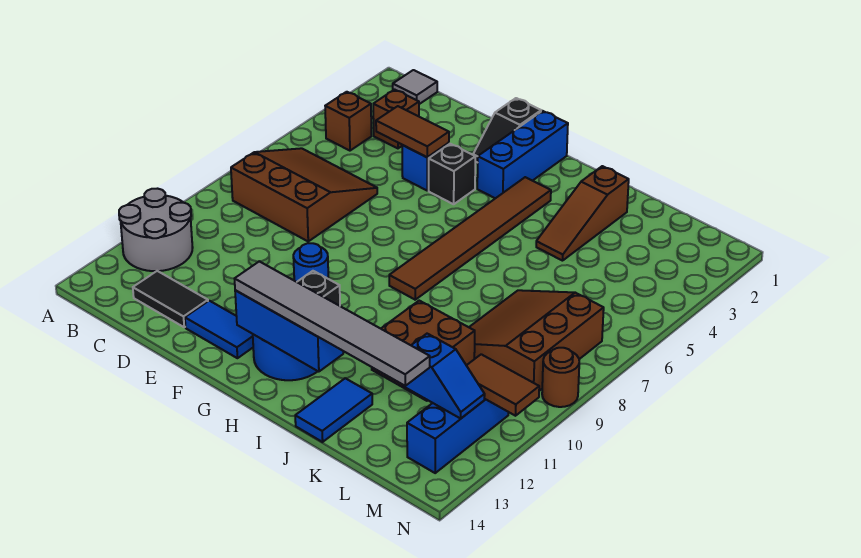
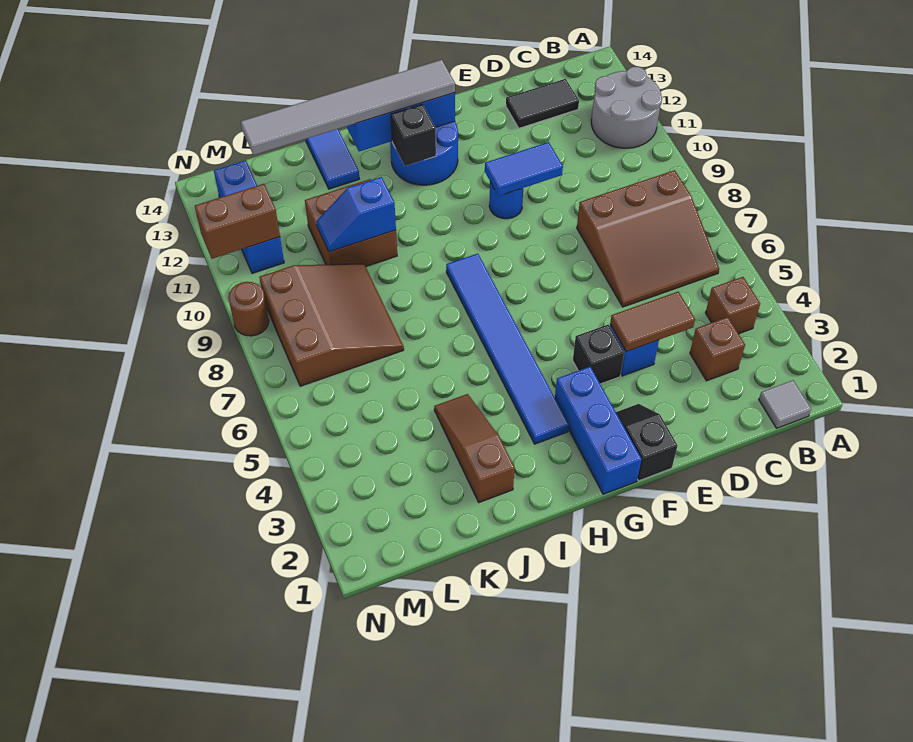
blue 1x2 tile [185,301,253,358] -> blue 1x2 tile moved to [485,142,563,196]
brown 1x6 tile [389,177,551,300] -> blue 1x6 tile [446,254,569,444]
blue 1x2 slope [403,334,485,418] -> blue 1x2 slope moved to [316,177,396,252]
brown 1x2 tile [466,354,539,416] -> brown 1x2 brick [195,184,280,259]

